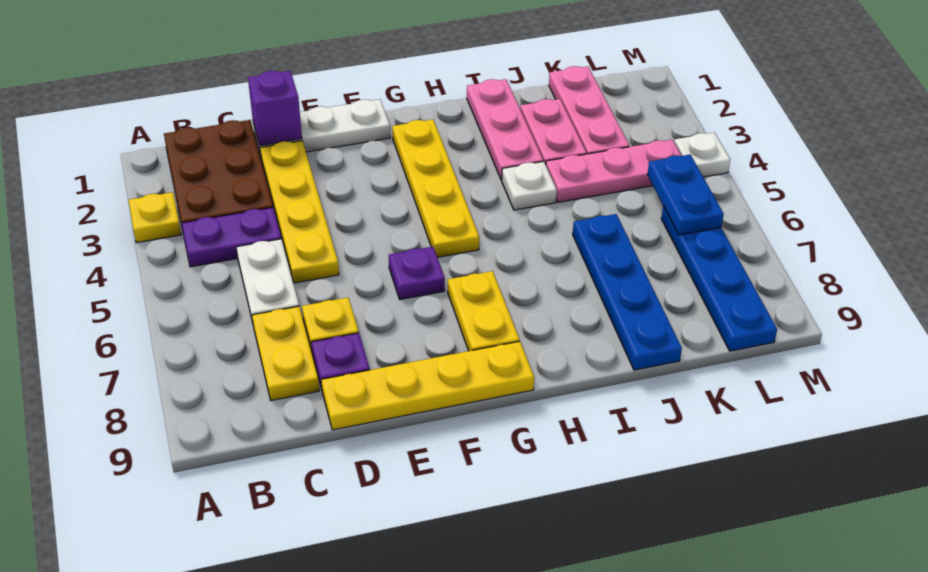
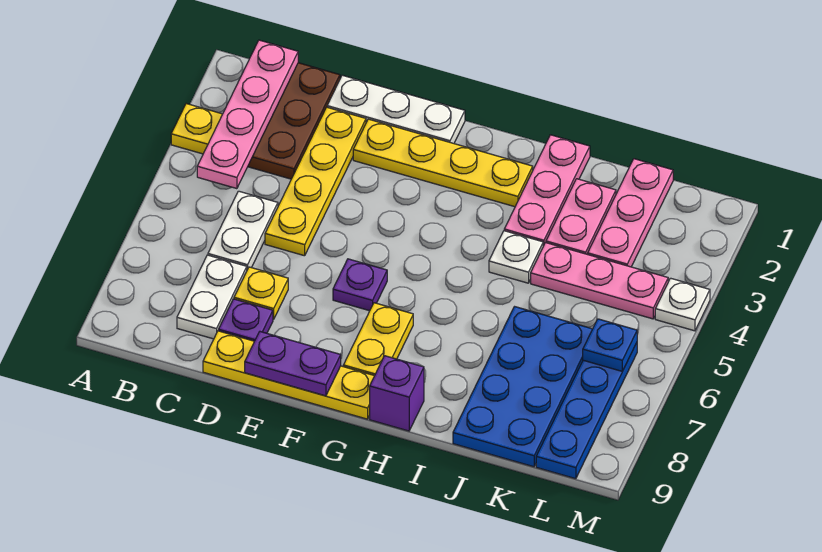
none -> pink 1x4 plate [197,40,298,189]
purple 1x2 plate [182,207,282,267] -> purple 1x2 plate moved to [245,332,341,396]
yellow 1x2 plate [252,306,319,400] -> white 1x2 plate [177,255,247,339]
purple 1x1 brick [248,71,302,145] -> purple 1x1 brick moved to [370,356,424,431]
yellow 1x4 plate [392,119,479,257] -> yellow 1x4 plate turned to [353,119,533,207]
blue 1x4 plate [573,214,682,370] -> blue 2x4 plate [453,307,592,467]
blue 1x2 plate [647,155,724,235] -> blue 1x1 plate [583,319,637,371]

